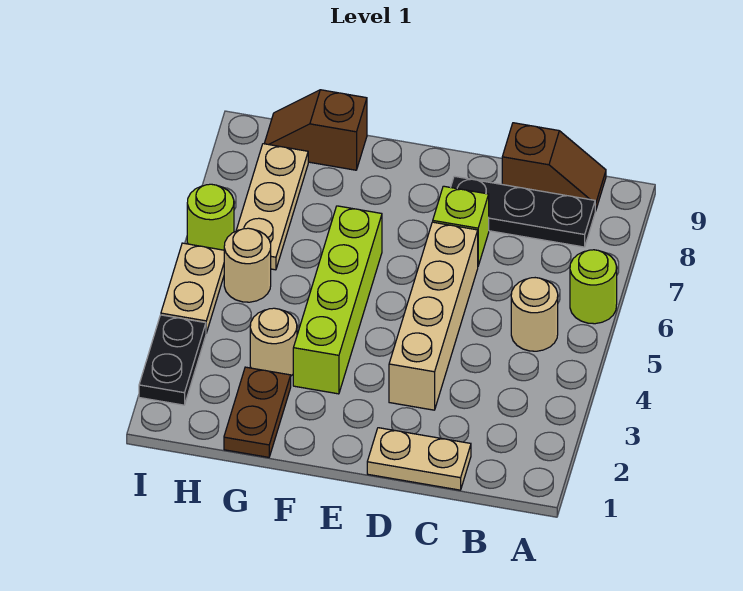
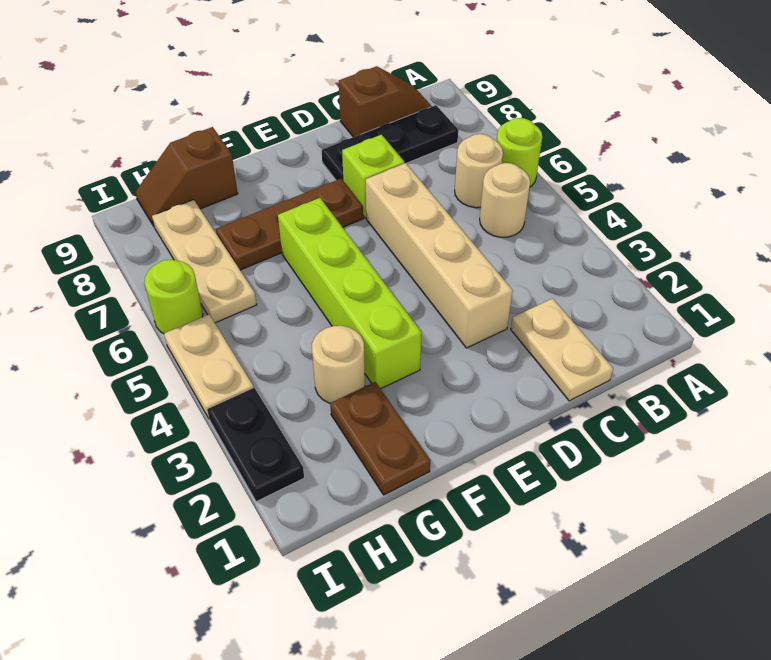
tan 1x2 plate [367,428,471,490] -> tan 1x2 plate turned to [511,298,613,401]
none -> brown 1x3 plate [216,179,363,270]
tan 1x1 round brick [224,228,271,302] -> tan 1x1 round brick moved to [455,134,503,208]

